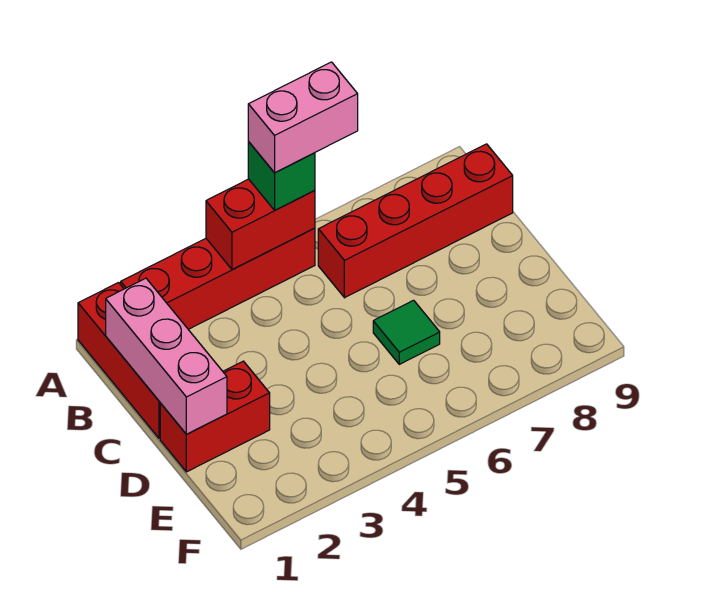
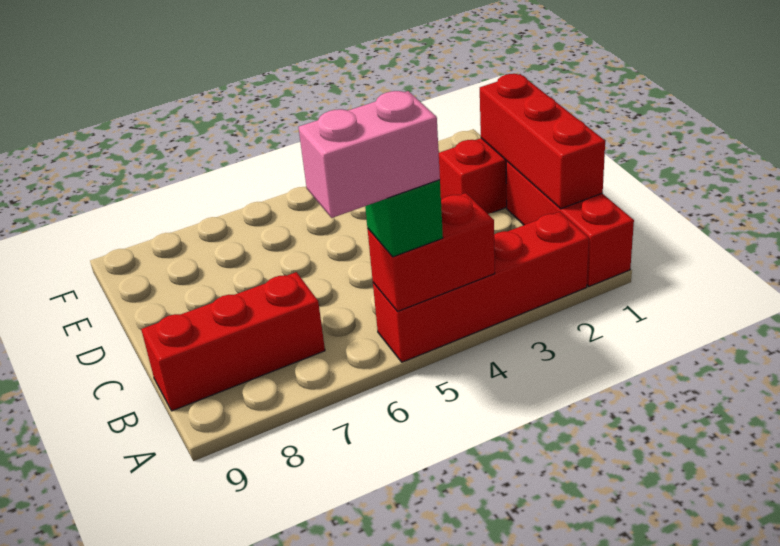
pink 1x3 brick [106,278,227,434] -> red 1x3 brick [480,74,605,209]
red 1x4 brick [318,144,513,298] -> red 1x3 brick [141,272,325,411]
green 1x1 tile [373,300,440,364] -> none

